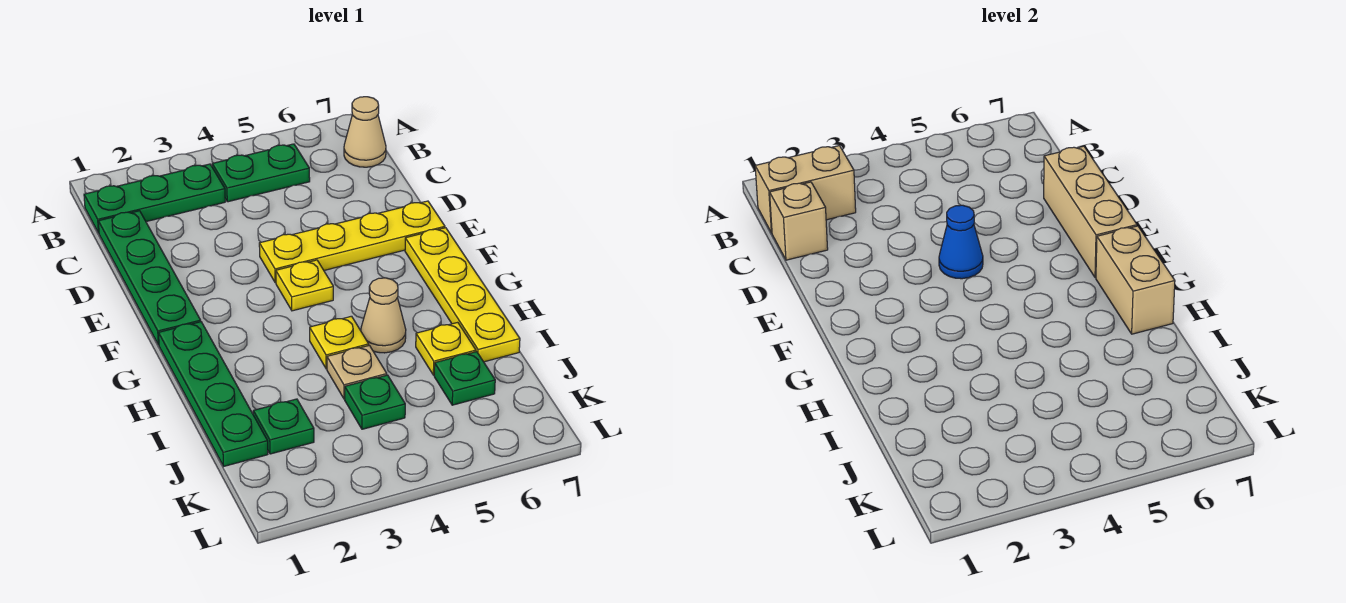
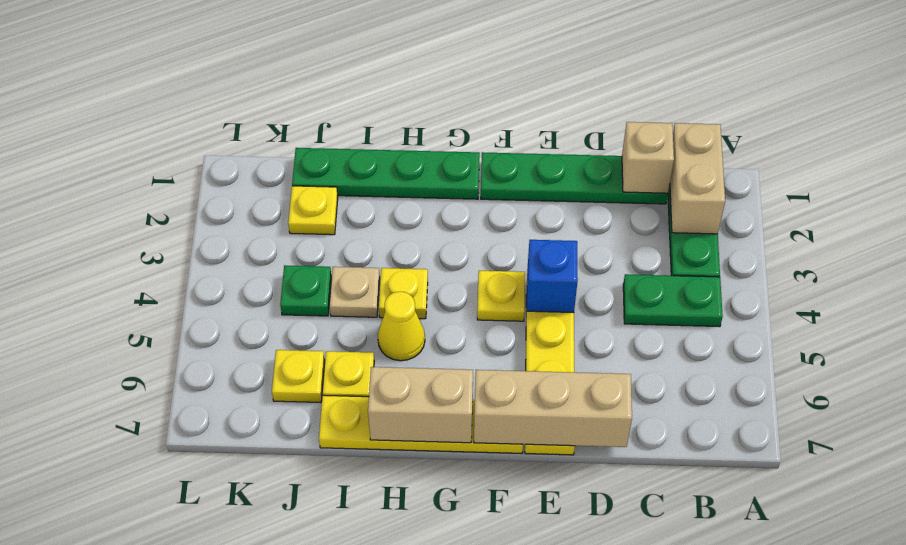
green 1x2 plate [212,144,310,202] -> green 1x2 plate turned to [623,274,723,327]
tan 1x1 cone [344,97,386,167] -> none
blue 1x1 cone [939,205,983,279] -> blue 1x1 brick [527,240,578,313]
tan 1x1 cone [361,278,406,353] -> yellow 1x1 cone [378,292,425,361]
green 1x1 plate [253,399,314,454] -> yellow 1x1 plate [288,186,338,235]
green 1x1 plate [434,352,495,405] -> yellow 1x1 plate [272,350,325,403]

